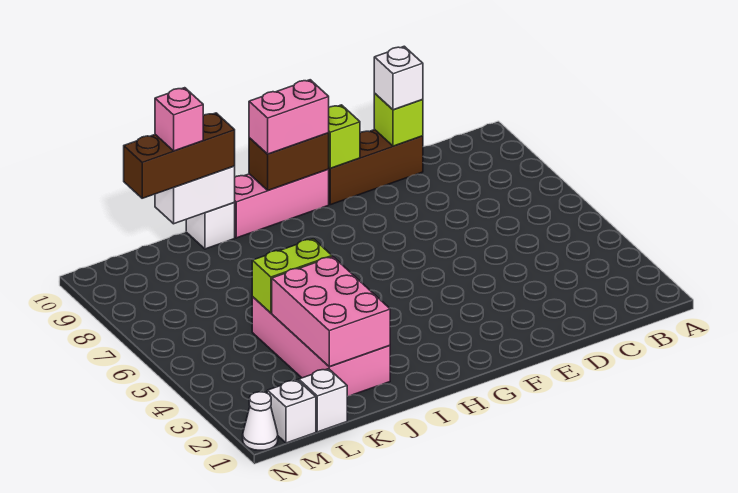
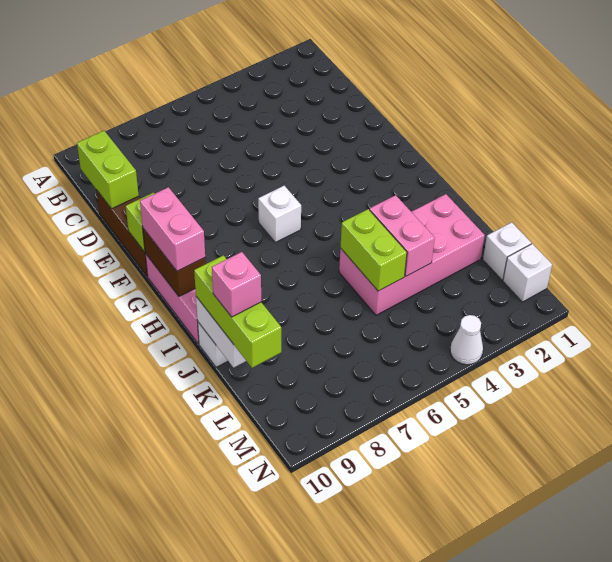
lime 1x1 brick [374,94,423,146] -> lime 1x2 brick [77,131,139,209]
white 1x1 brick [374,46,423,110] -> white 1x1 brick moved to [258,186,301,242]
pink 2x3 brick [272,257,390,367] -> pink 1x2 brick [370,195,435,276]
brown 1x3 brick [124,113,235,198] -> lime 1x3 brick [194,255,281,368]
white 1x1 cone [243,392,278,450] -> white 1x1 cone moved to [450,315,483,365]

